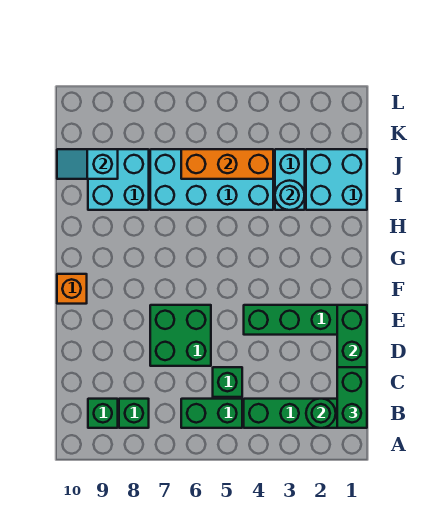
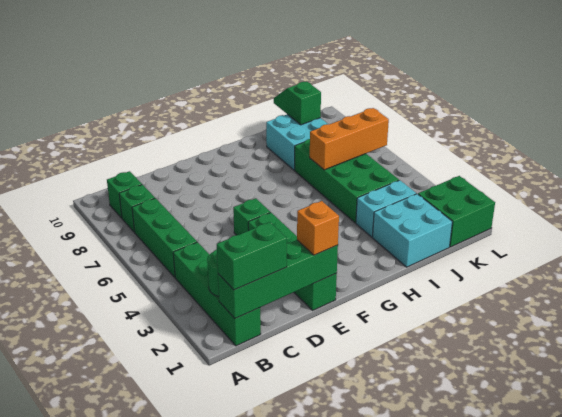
green 1x2 brick [181,399,242,428] -> green 1x3 brick [132,198,197,277]
green 1x1 brick [213,367,242,397] -> green 1x1 brick moved to [233,198,270,235]
green 2x2 brick [150,305,211,366] -> green 2x2 brick moved to [418,176,495,247]
orange 1x1 brick [57,274,87,304] -> orange 1x1 brick moved to [297,201,339,255]
cyan 1x1 round brick [275,180,305,210] -> none
cyan 2x4 brick [150,149,273,210] -> green 2x4 brick [294,139,399,223]
orange 1x3 brick [181,149,273,179] -> orange 1x3 brick turned to [310,108,389,170]
cyan 1x2 slope [57,149,118,179] -> green 1x2 slope [274,82,321,125]

